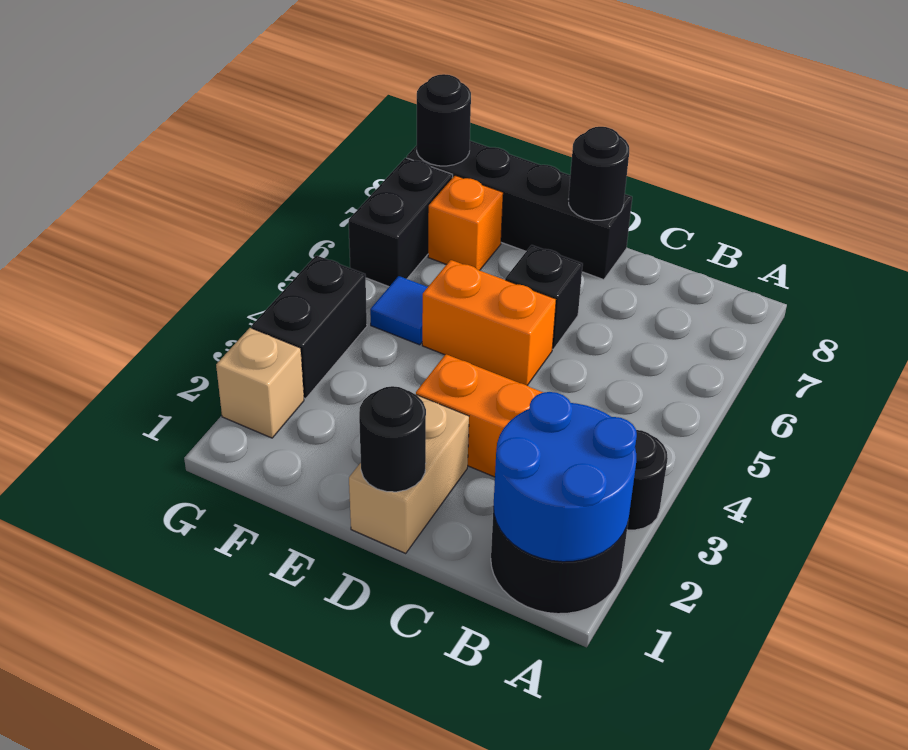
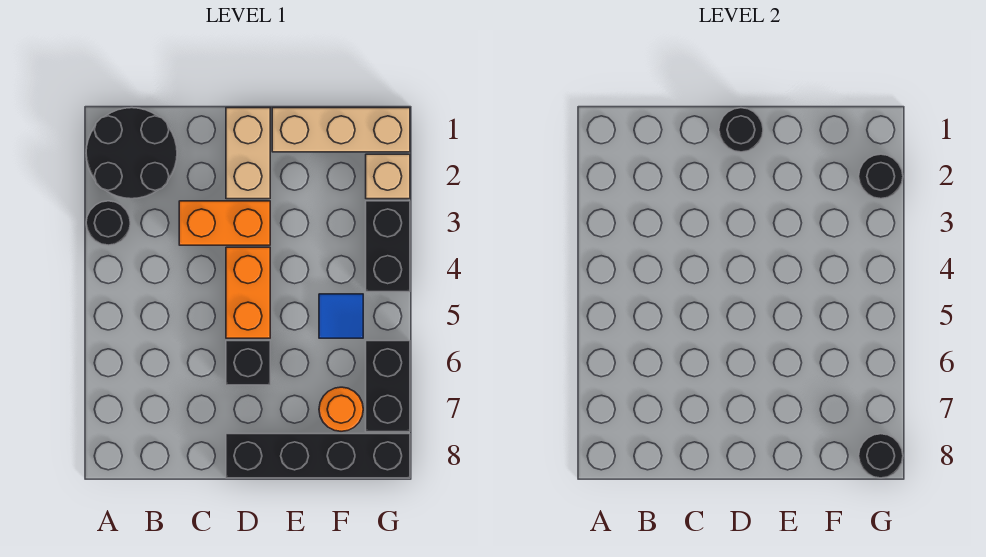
blue 2x2 round brick [493,392,637,562] -> none
orange 1x2 brick [422,260,556,385] -> orange 1x2 brick turned to [226,247,270,338]
black 1x1 round brick [569,127,629,220] -> black 1x1 round brick moved to [859,154,903,199]
none -> tan 1x3 brick [272,108,410,152]
orange 1x1 brick [428,175,503,270] -> orange 1x1 round brick [319,387,363,431]

